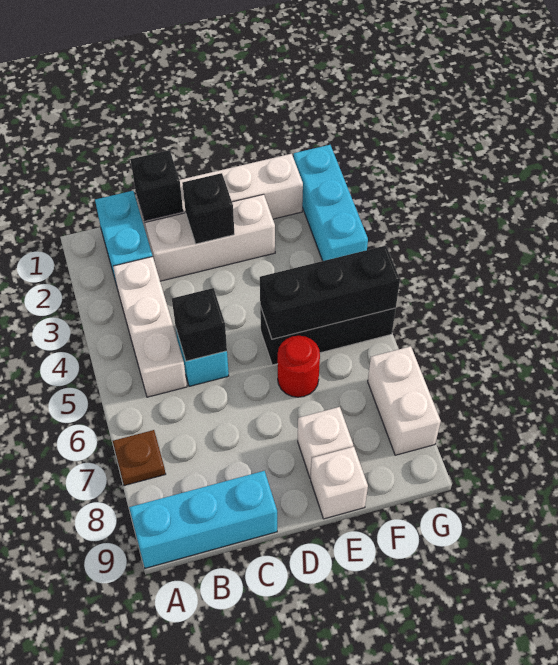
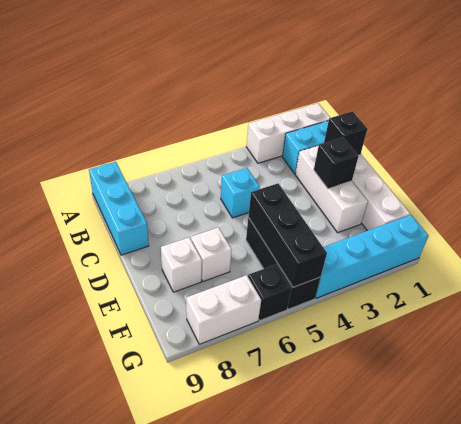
brown 1x1 plate [113,430,166,486] -> none
white 1x3 brick [113,257,187,397] -> white 1x3 brick moved to [246,103,330,163]
black 1x1 brick [172,288,227,361] -> black 1x1 brick moved to [248,265,291,320]
red 1x1 round brick [278,336,320,397] -> none
white 1x1 brick [311,447,368,519] -> white 1x1 brick moved to [191,227,232,281]
cyan 1x3 brick [294,145,368,261] -> cyan 1x4 brick [316,215,429,298]

